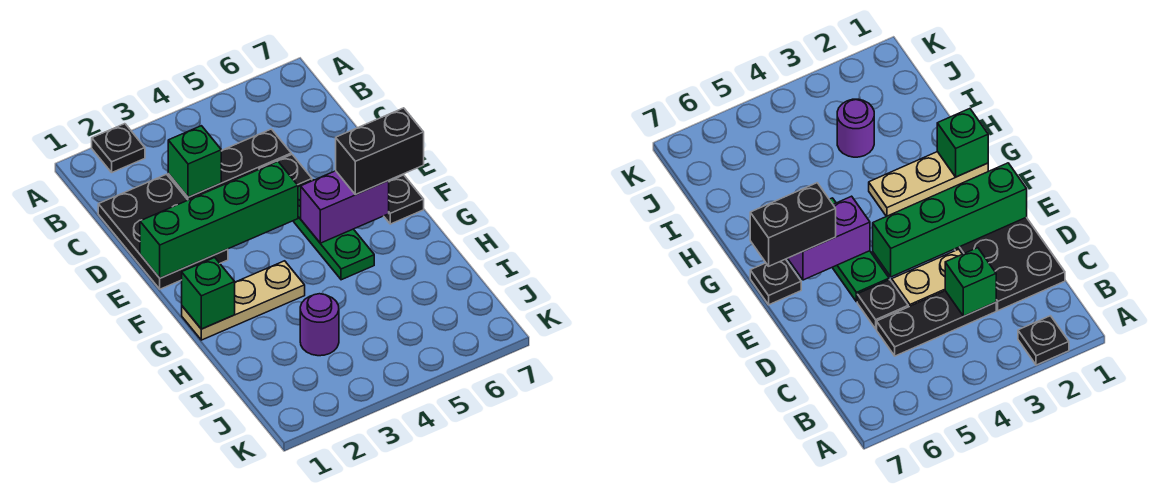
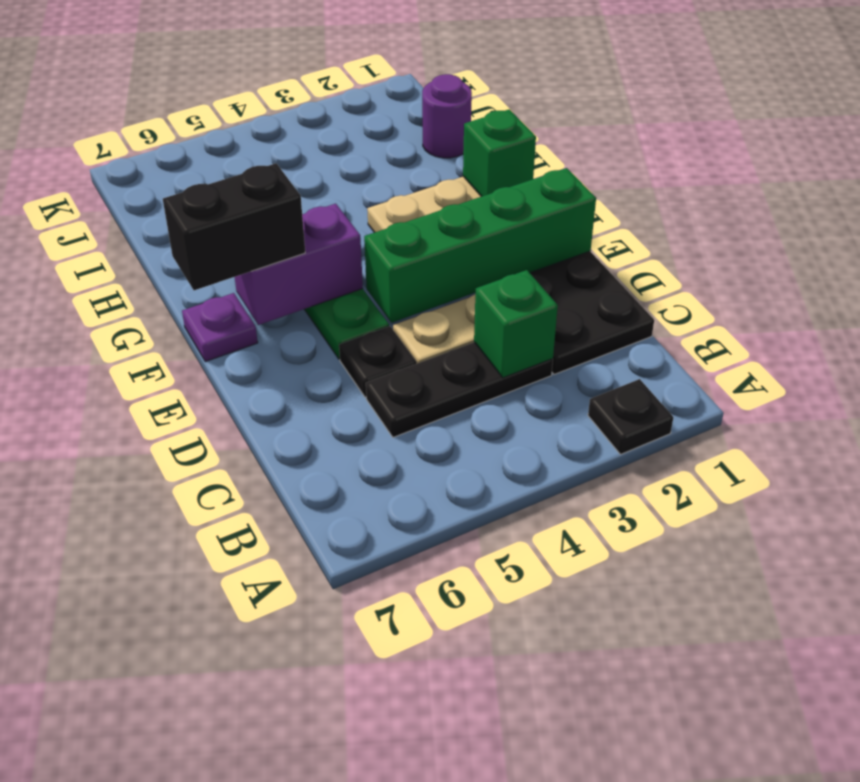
black 1x1 plate [384,175,424,224] -> purple 1x1 plate [182,293,258,362]
purple 1x1 round brick [300,294,339,356] -> purple 1x1 round brick moved to [422,74,472,158]

